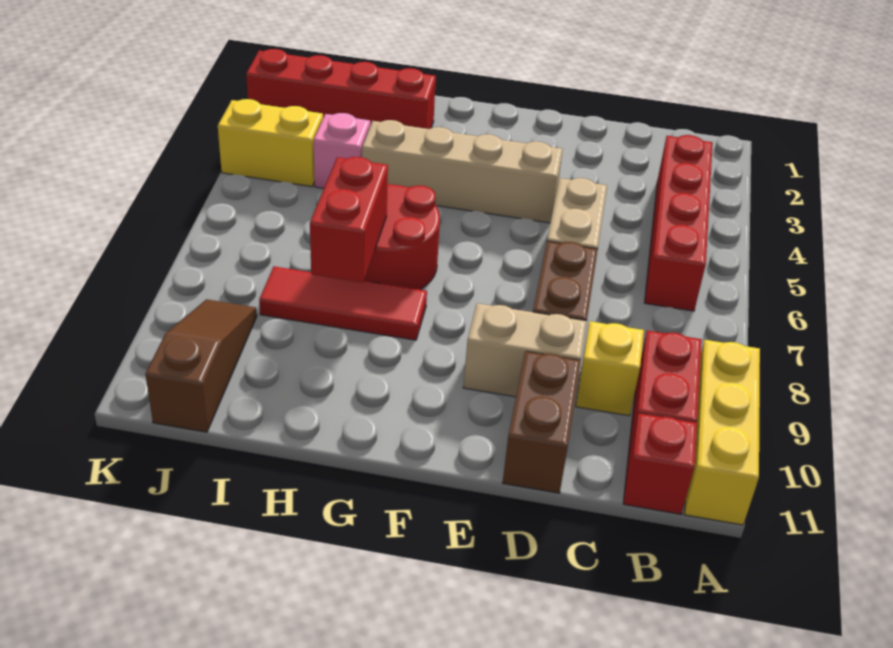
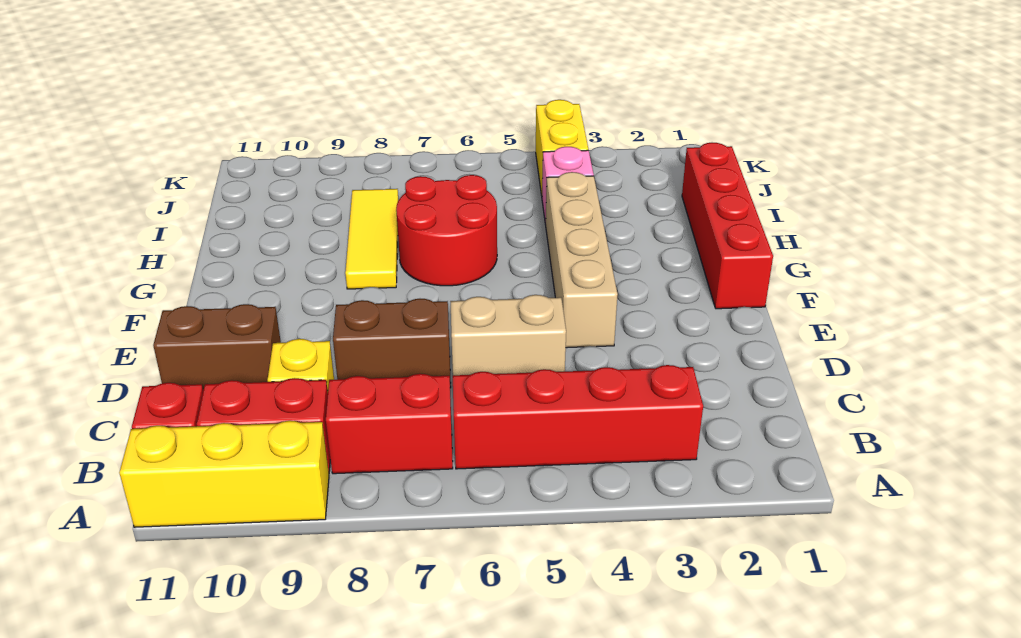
tan 1x2 brick [463,303,587,397] -> none
red 1x3 tile [259,266,427,340] -> yellow 1x3 tile [345,189,398,289]
red 1x4 brick [246,49,436,129] -> red 1x4 brick moved to [682,143,773,309]
red 1x2 brick [310,157,388,283] -> red 1x2 brick moved to [326,374,453,474]
brown 1x3 slope [145,299,257,432] -> none

